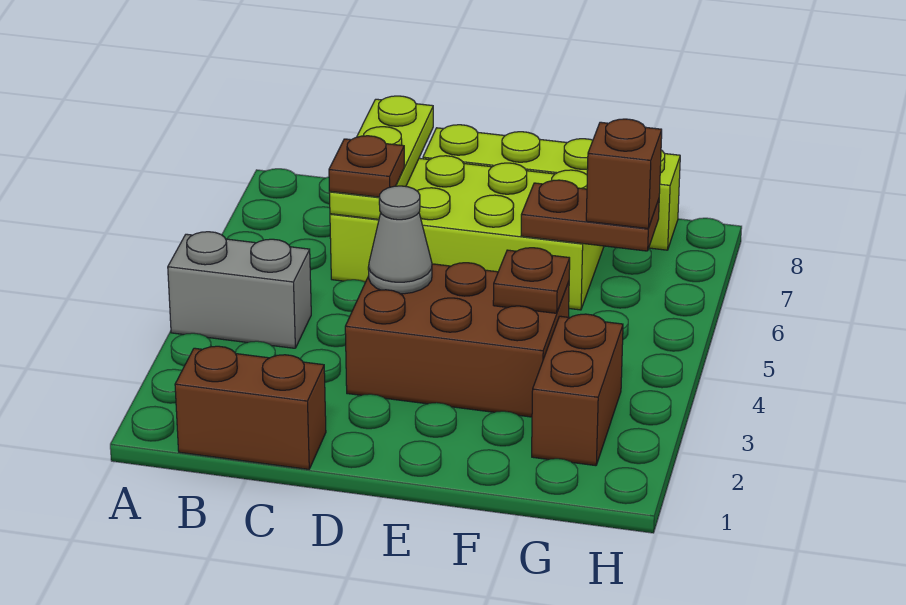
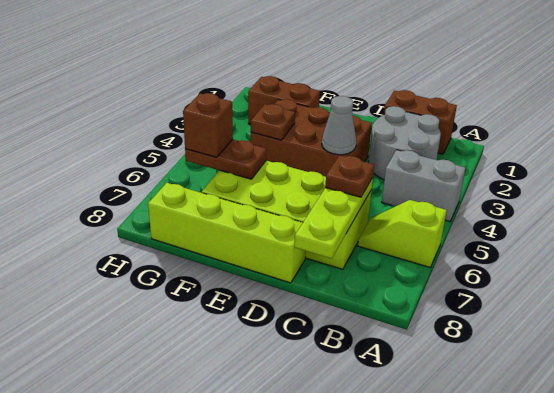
none -> lime 1x2 slope [358,200,447,267]
none -> grey 2x2 round brick [368,106,441,180]
brown 1x2 brick [532,314,623,466] -> brown 1x2 brick turned to [248,76,320,124]

